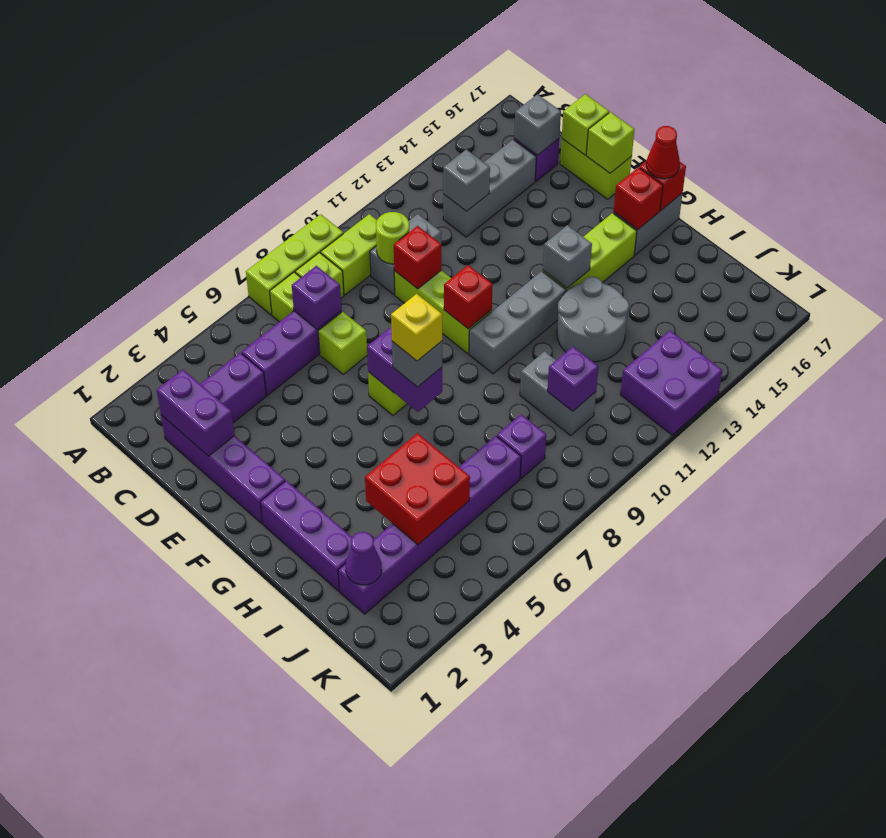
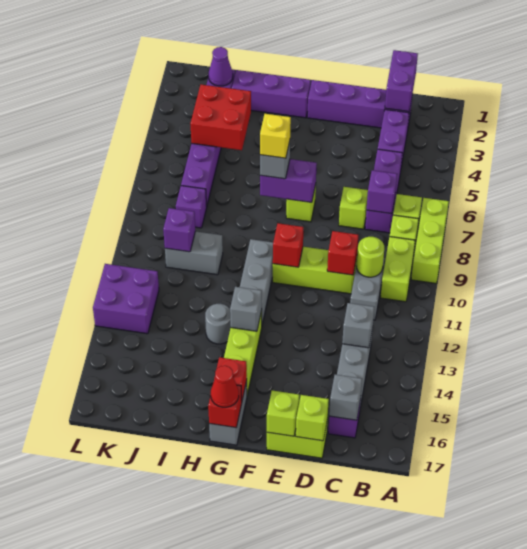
purple 1x2 brick [157,369,235,456] -> purple 1x2 brick turned to [385,50,418,111]
grey 2x2 round brick [557,277,629,362] -> grey 1x1 round brick [205,304,231,344]

